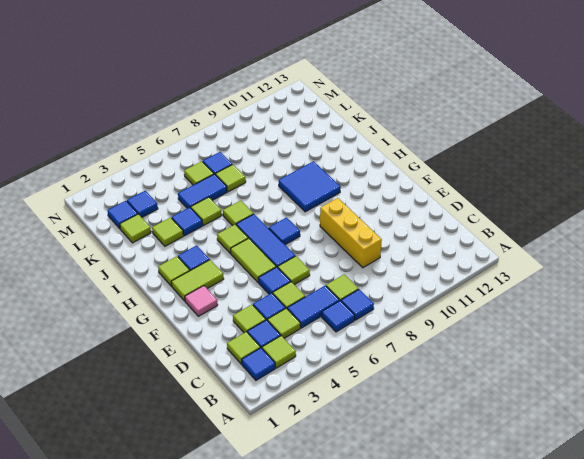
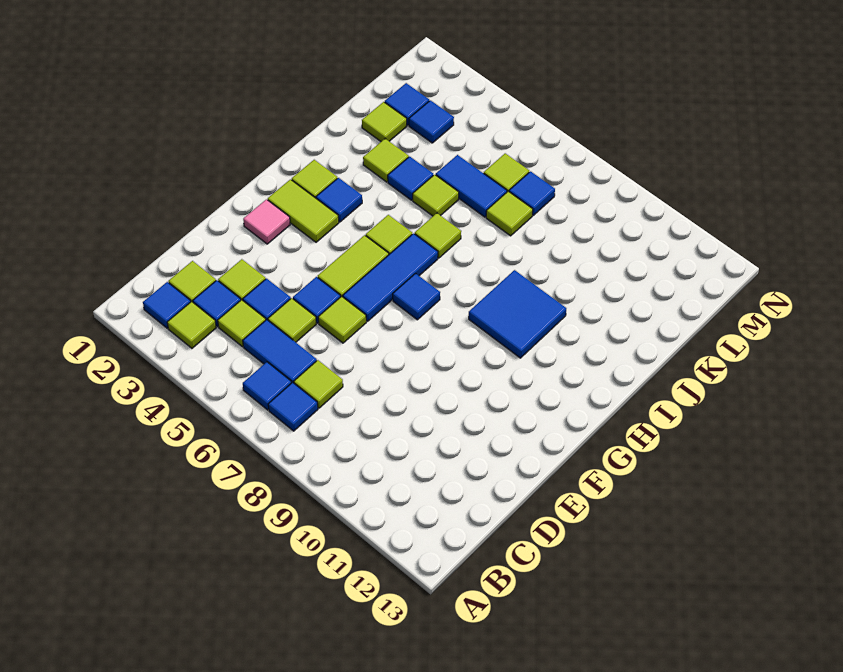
yellow 1x3 brick [320,198,382,268] -> none

